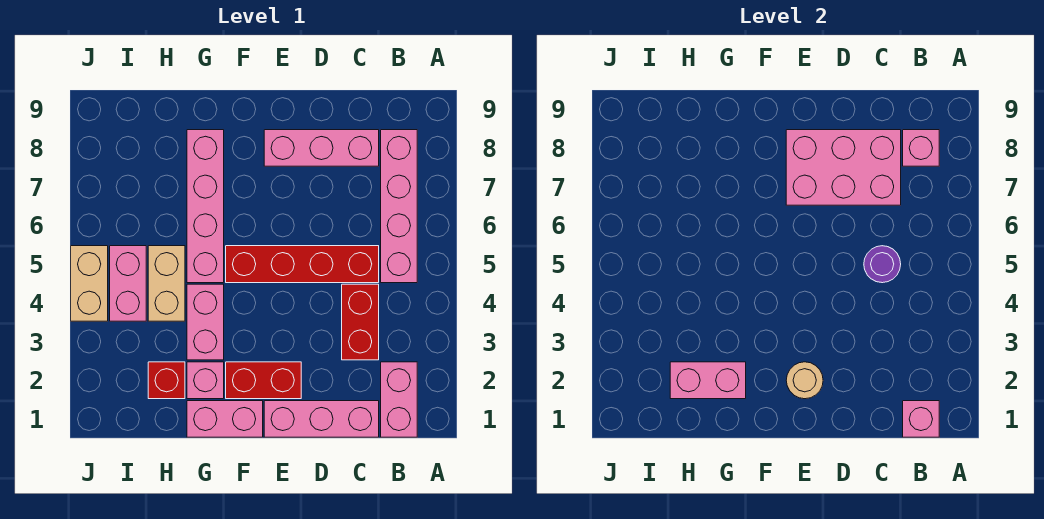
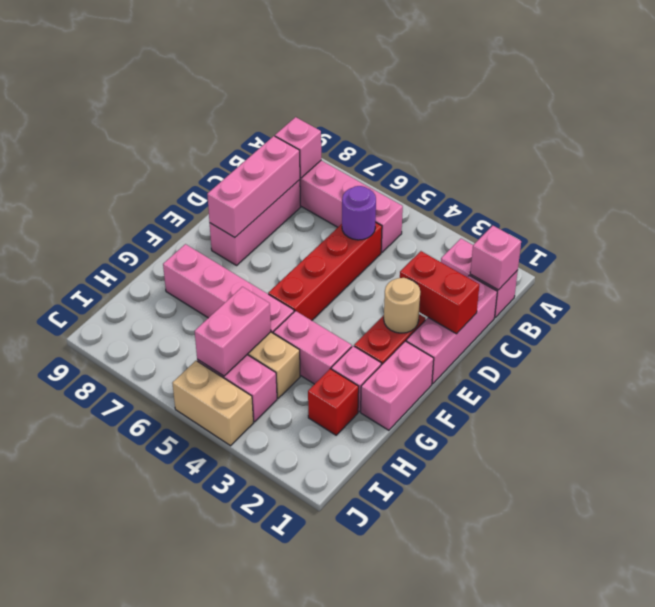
red 1x2 brick [342,284,379,360] -> red 1x2 brick moved to [400,251,479,334]
pink 2x3 brick [786,130,901,205] -> pink 1x3 brick [207,136,300,237]
pink 1x2 brick [670,362,746,399] -> pink 1x2 brick moved to [195,287,271,376]

